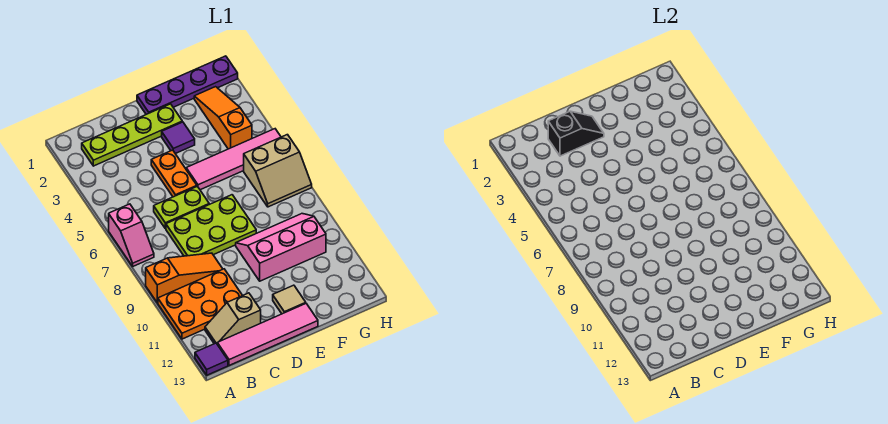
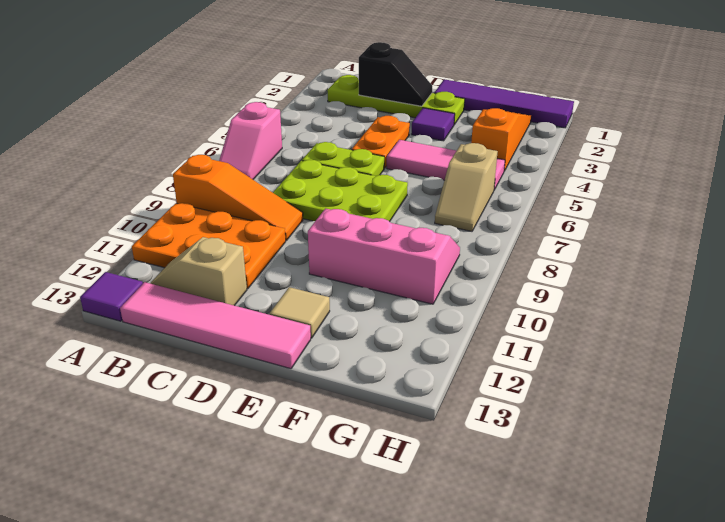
purple 1x4 plate [137,56,238,114] -> purple 1x4 tile [435,79,574,128]
pink 1x4 tile [186,129,281,190] -> pink 1x3 tile [387,140,505,190]
tan 2x2 slope [244,135,312,207] -> tan 1x2 slope [435,143,498,231]

